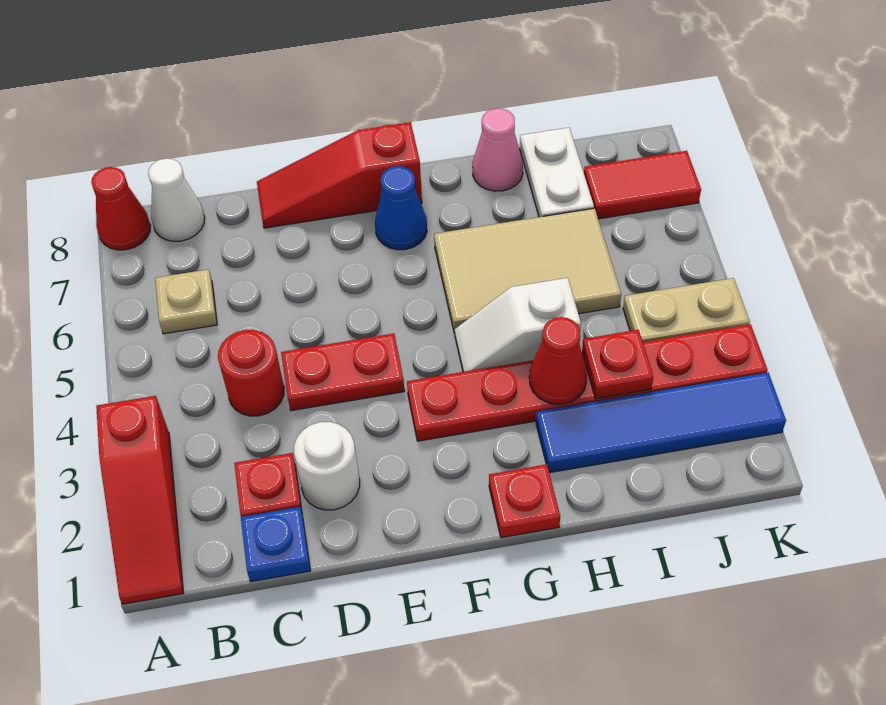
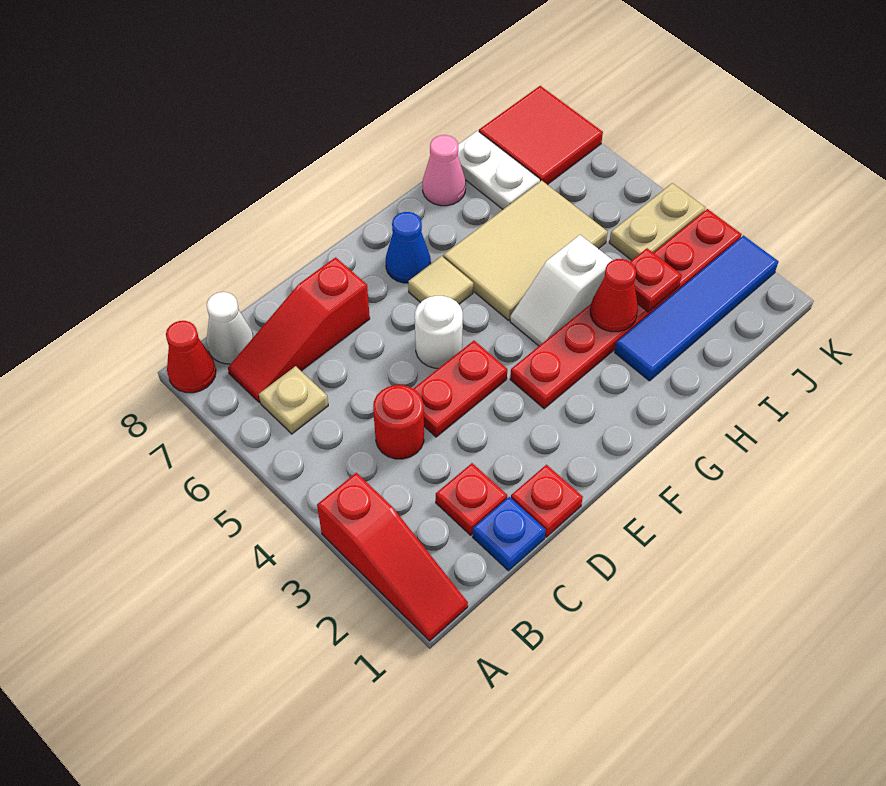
white 1x1 round brick [294,422,360,510] -> white 1x1 round brick moved to [415,296,463,368]
red 1x3 slope [257,122,422,228] -> red 1x3 slope moved to [228,257,370,403]
none -> tan 1x1 tile [408,256,473,304]
red 1x1 plate [489,464,560,538] -> red 1x1 plate moved to [511,465,583,537]
red 1x2 tile [584,151,701,219] -> red 2x2 tile [479,86,603,185]

